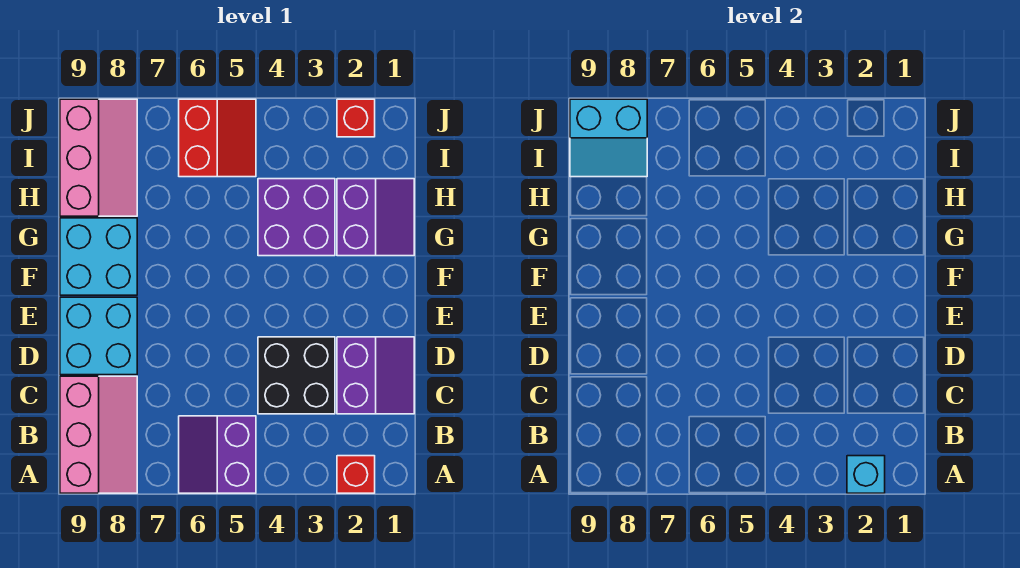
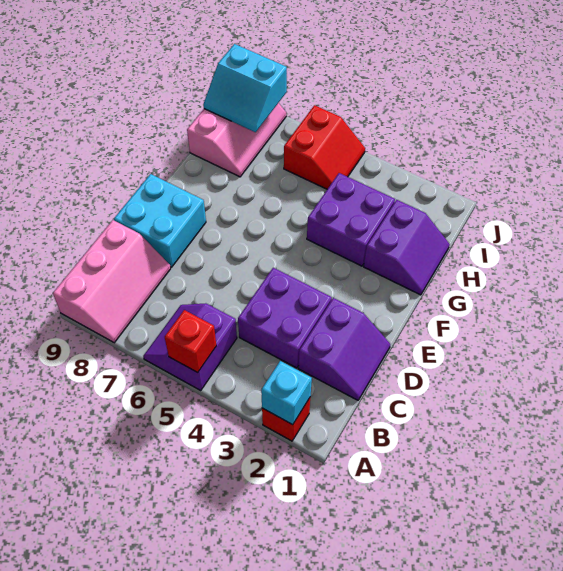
black 2x2 brick [258,337,335,414] -> purple 2x2 brick [238,268,332,368]
cyan 2x2 brick [60,218,137,295] -> none
red 1x1 brick [337,99,375,137] -> red 1x1 brick moved to [165,310,216,372]

